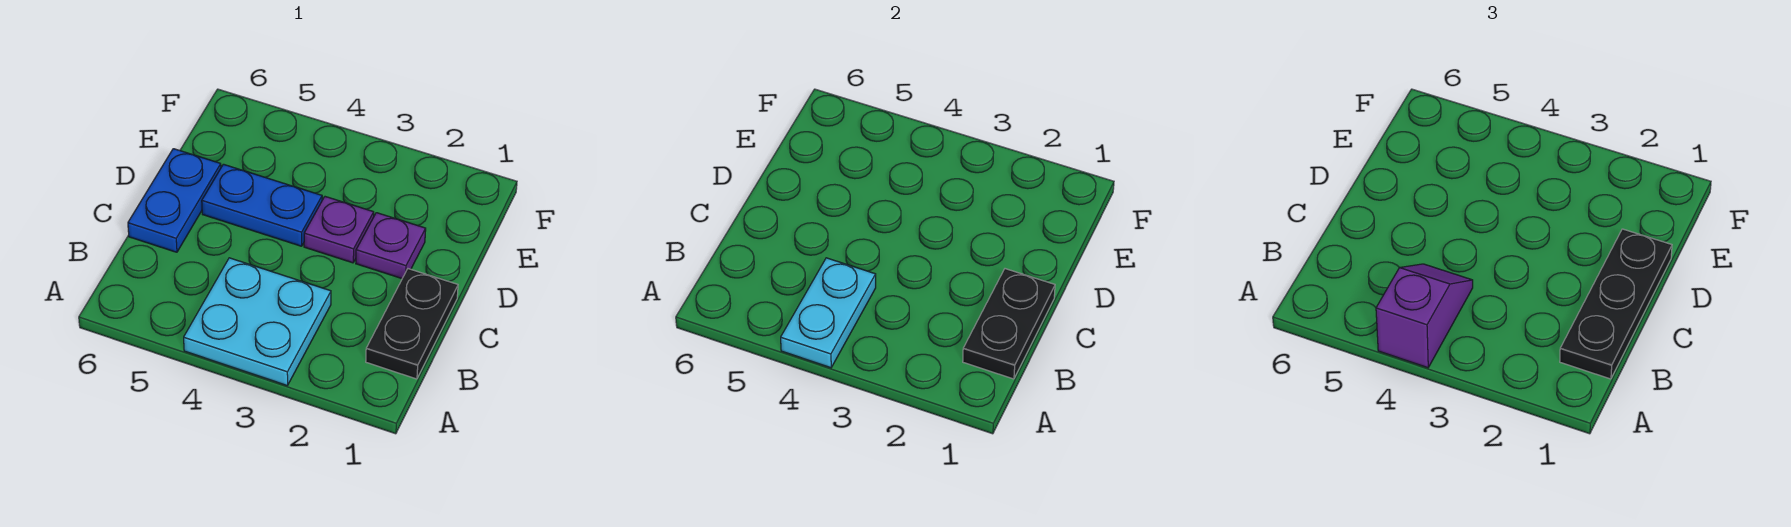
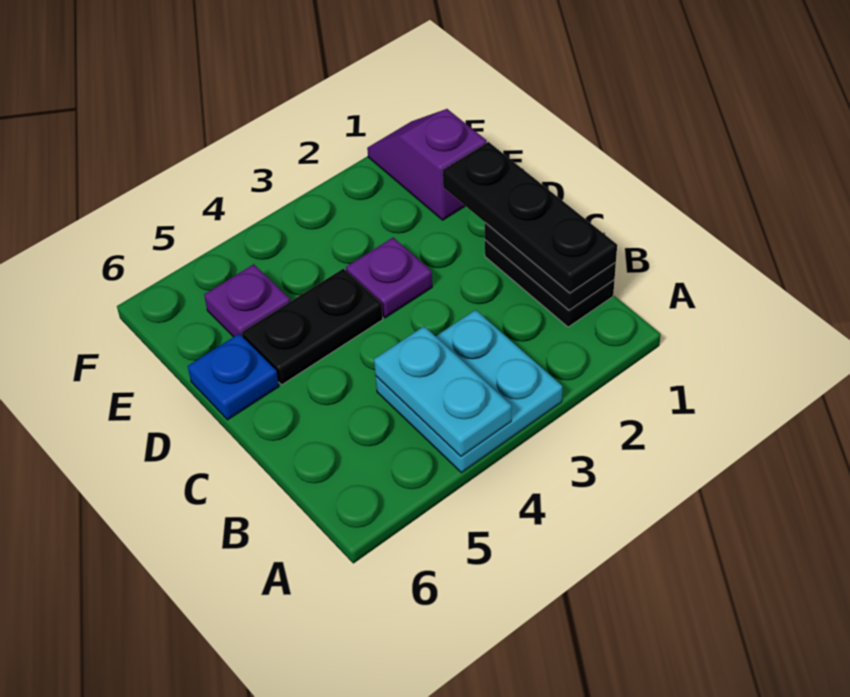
purple 1x2 slope [1376,264,1473,368] -> purple 1x2 slope moved to [367,109,487,220]
blue 1x2 plate [128,149,221,252] -> blue 1x1 plate [188,334,279,420]
purple 1x1 plate [356,213,426,278] -> purple 1x1 plate moved to [204,264,290,337]
blue 1x2 plate [202,164,322,246] -> black 1x2 plate [242,269,383,385]

